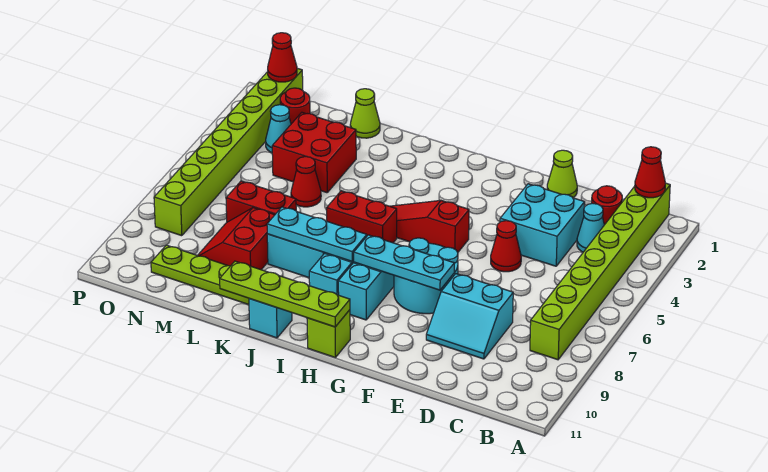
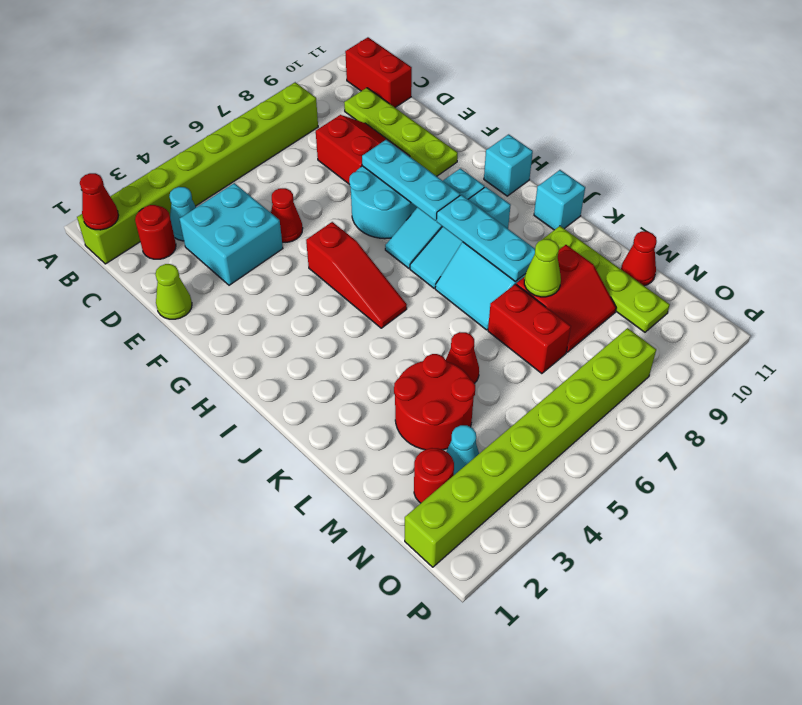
cyan 2x2 slope [426,274,513,359] -> red 2x2 slope [316,115,409,185]
lime 1x1 brick [307,310,350,358] -> cyan 1x1 brick [484,134,533,196]
lime 1x4 plate [220,261,350,327] -> lime 1x4 plate moved to [344,88,458,176]
red 1x2 brick [327,191,397,243] -> red 1x2 brick moved to [345,37,412,107]
lime 1x1 cone [350,89,380,138] -> lime 1x1 cone moved to [524,239,561,297]
red 2x2 brick [272,113,356,193] -> red 2x2 round brick [394,354,475,450]
red 1x1 cone [268,33,297,82] -> red 1x1 cone moved to [621,231,657,286]

